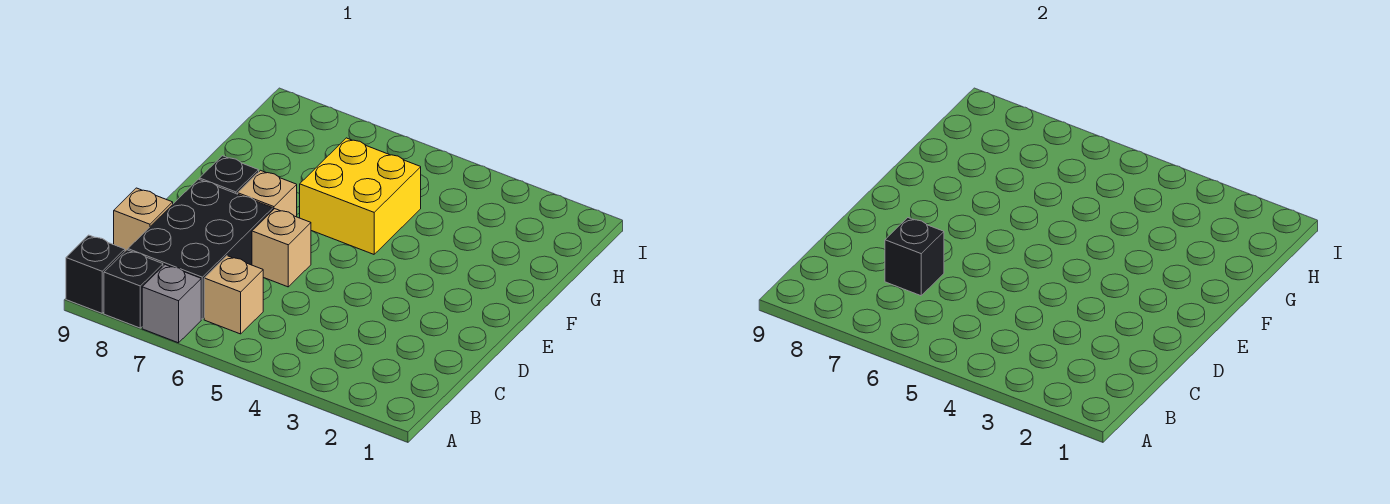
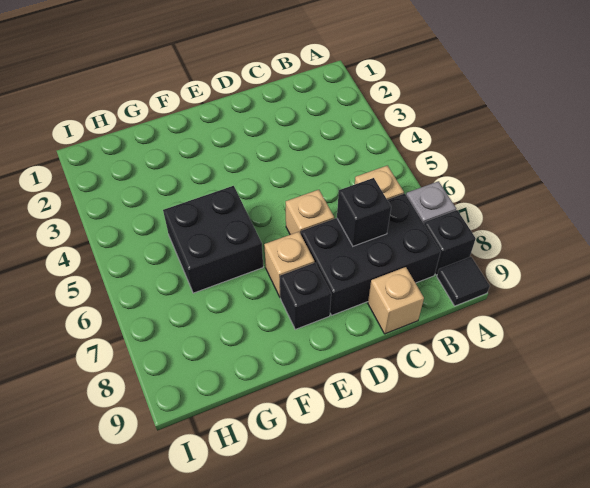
black 1x1 brick [66,235,125,313] -> black 1x1 tile [437,257,490,306]
yellow 2x2 brick [300,138,421,254] -> black 2x2 brick [163,186,263,293]

